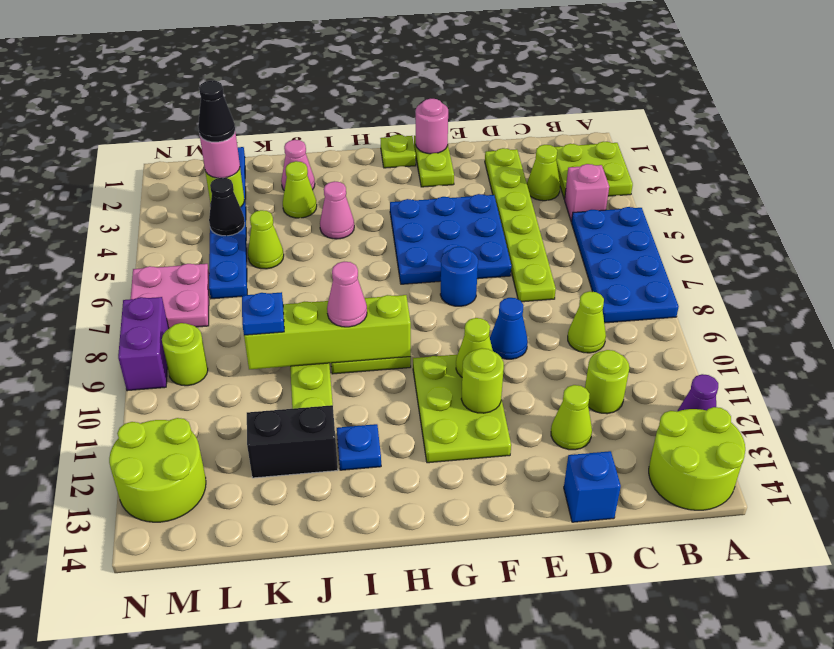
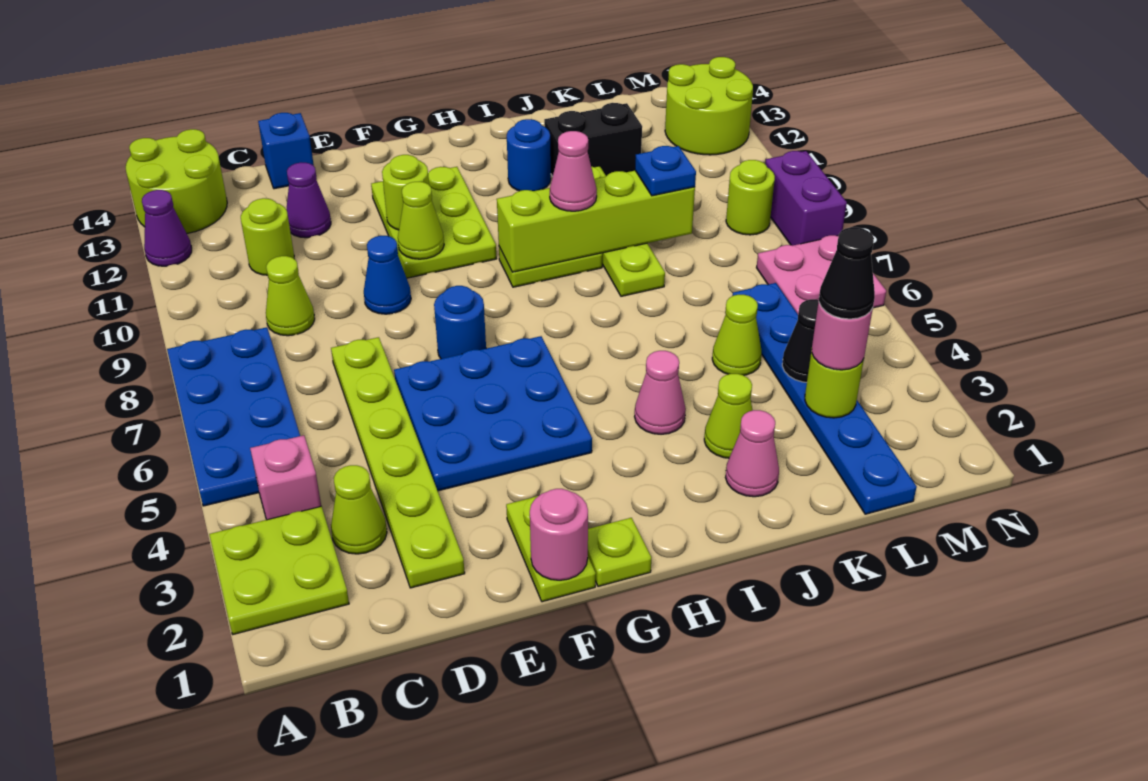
lime 1x1 cone [551,385,592,450] -> purple 1x1 cone [286,163,331,238]
blue 1x1 plate [337,424,381,470] -> blue 1x1 round brick [507,119,551,191]

